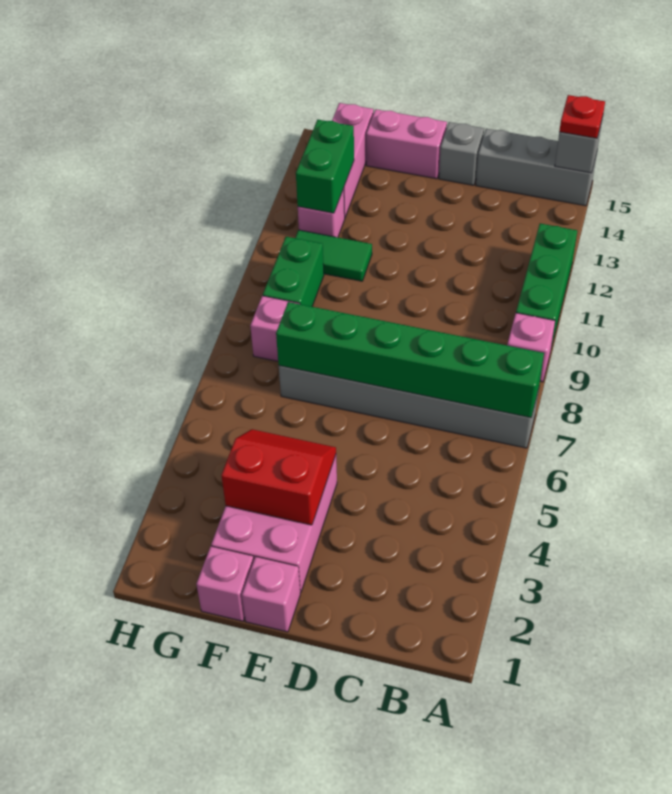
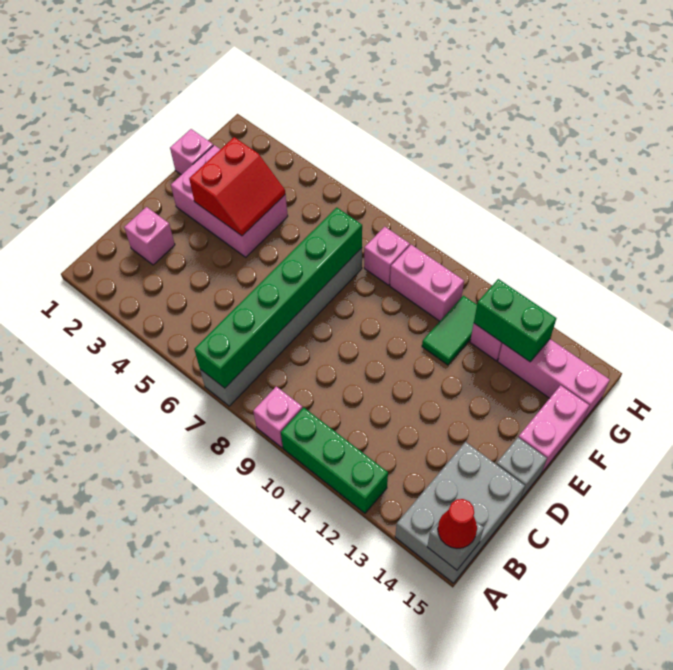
grey 1x3 brick [476,129,597,206] -> grey 2x3 brick [395,442,525,583]
red 1x1 plate [559,95,605,138] -> red 1x1 cone [438,499,477,549]
pink 1x1 brick [242,557,300,632] -> pink 1x1 brick moved to [124,207,175,265]
green 1x2 brick [263,237,324,307] -> pink 1x2 brick [390,245,464,321]

